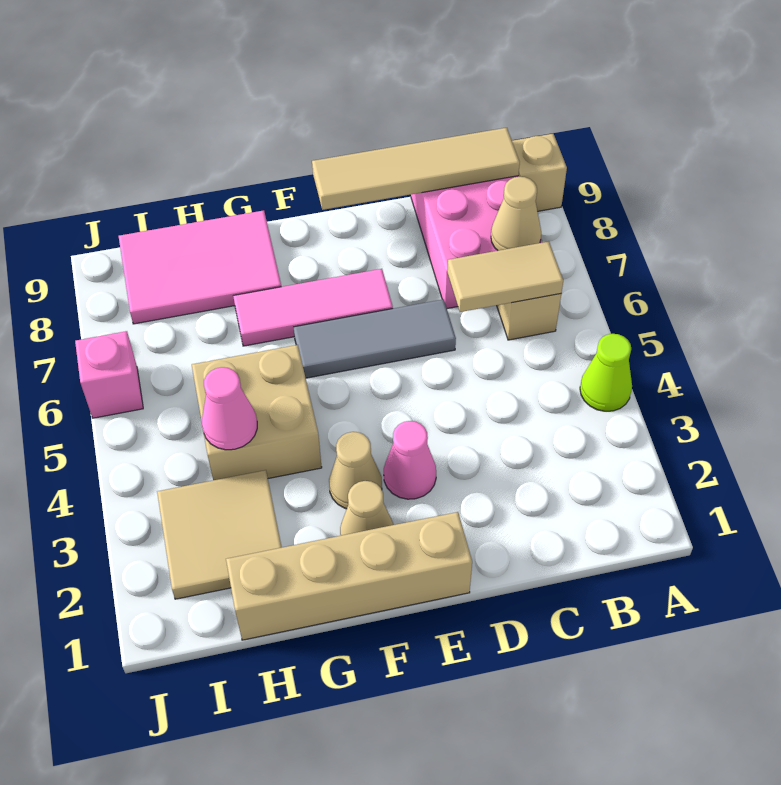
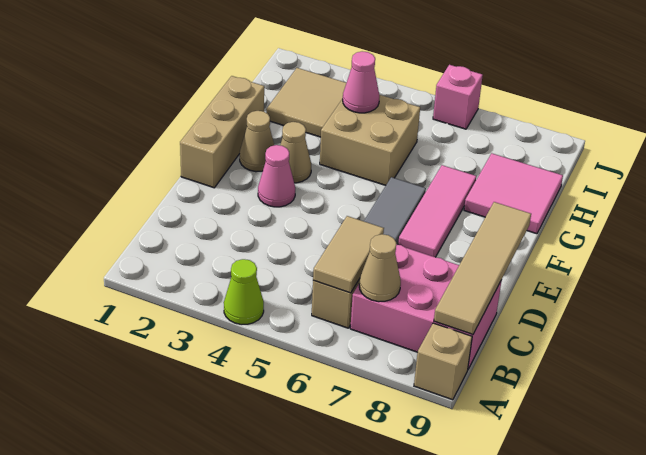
tan 1x4 brick [226,512,472,640] -> tan 1x3 brick [180,76,264,188]
pink 2x3 tile [119,210,281,324] -> pink 2x2 tile [464,153,563,234]

